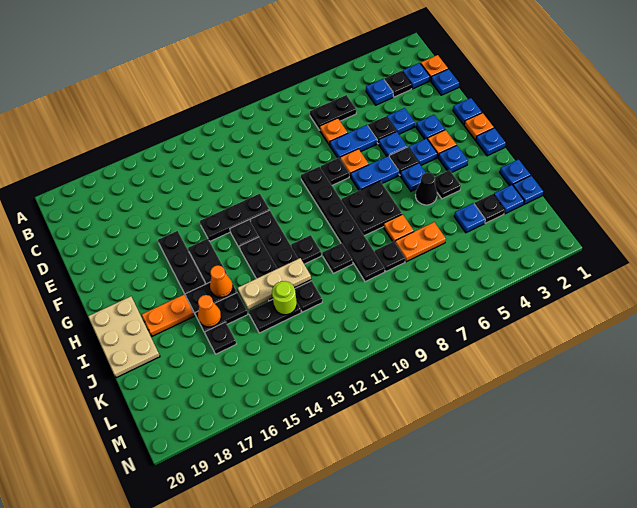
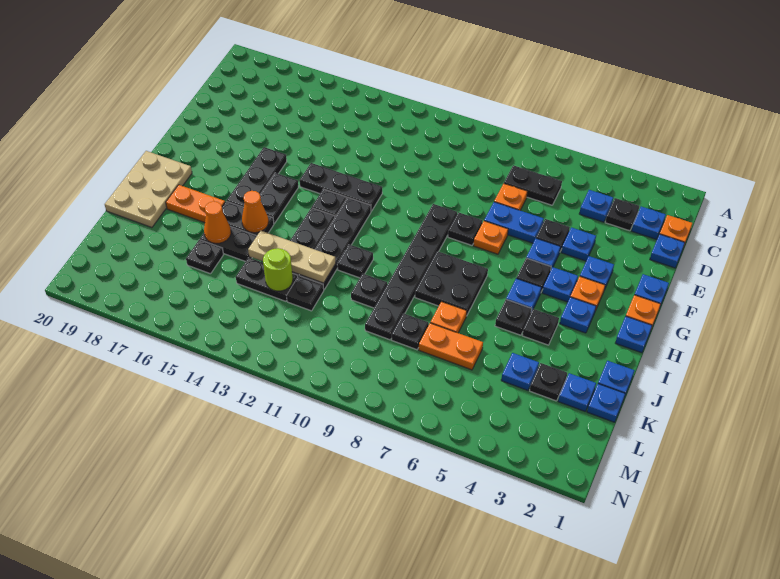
blue 1x2 plate [351,156,399,190] -> none
black 1x1 cone [416,173,437,205] -> black 1x1 plate [495,299,532,335]

